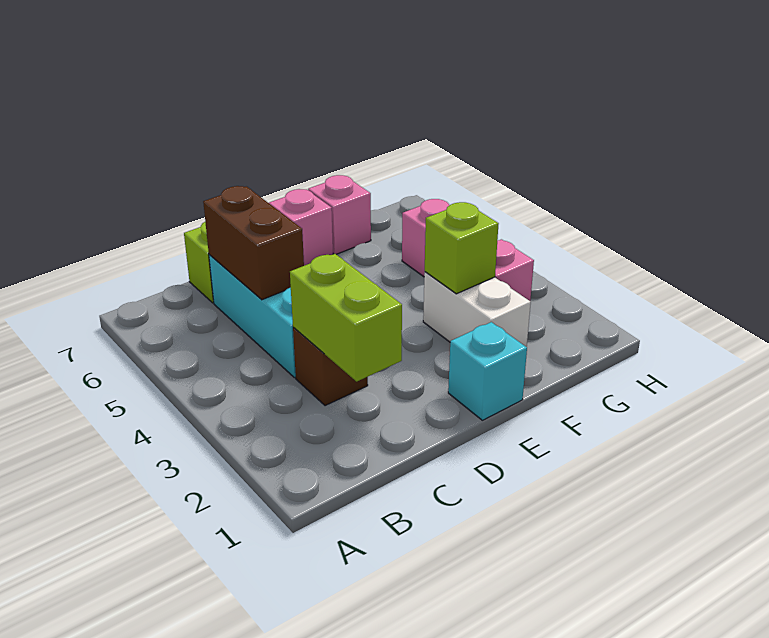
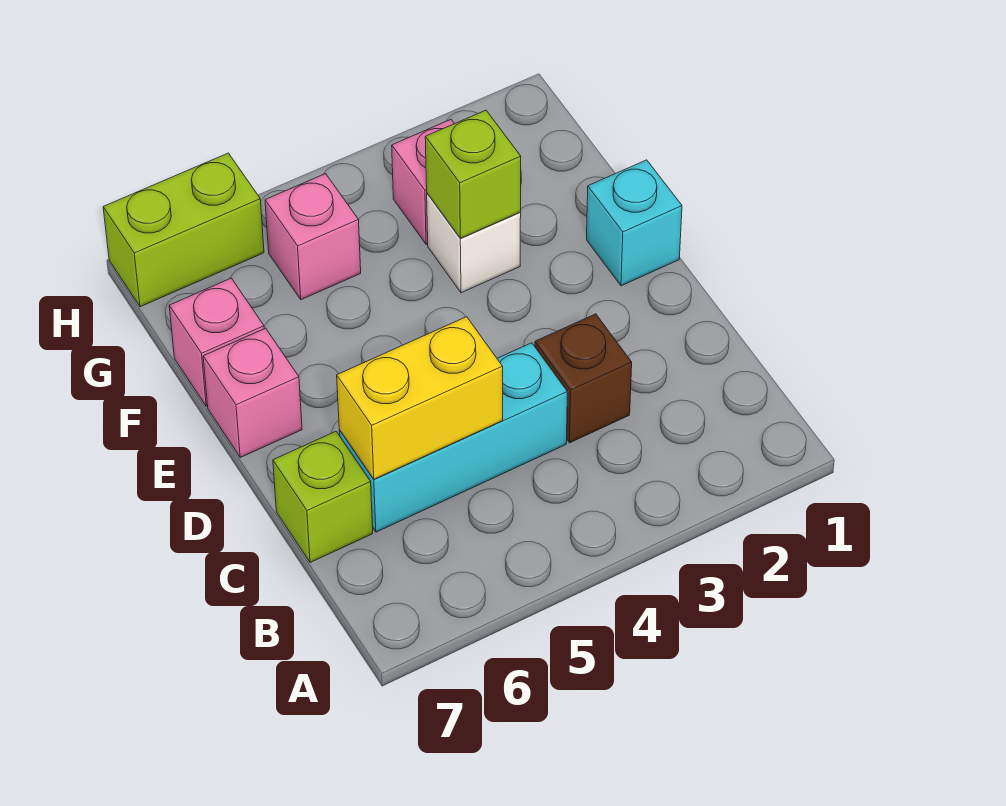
lime 1x2 brick [290,254,402,381] -> lime 1x2 brick moved to [103,153,264,307]
brown 1x2 brick [203,186,304,300] -> yellow 1x2 brick [337,317,503,479]
white 1x2 brick [423,272,531,347] -> white 1x1 brick [427,194,521,293]

